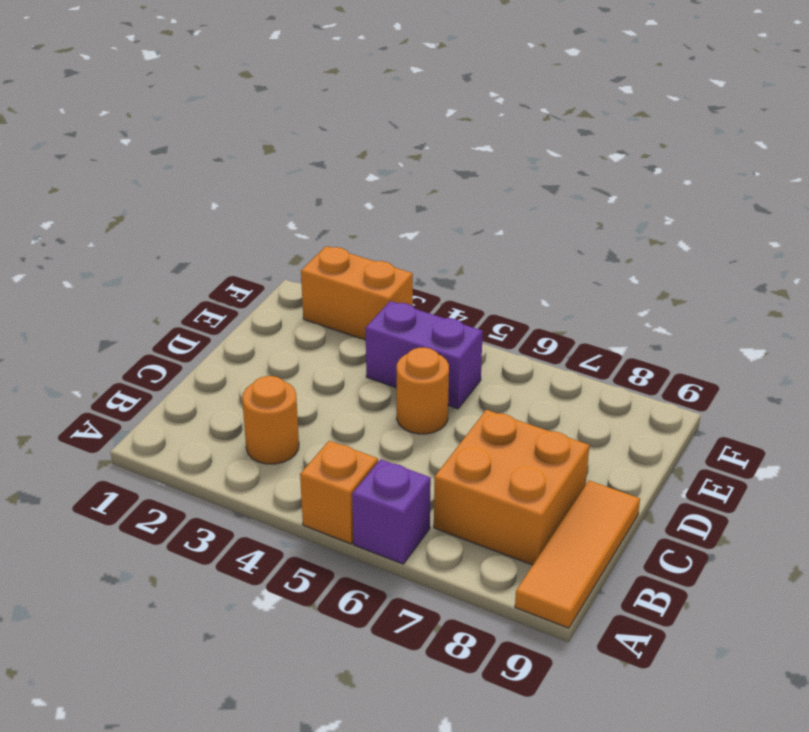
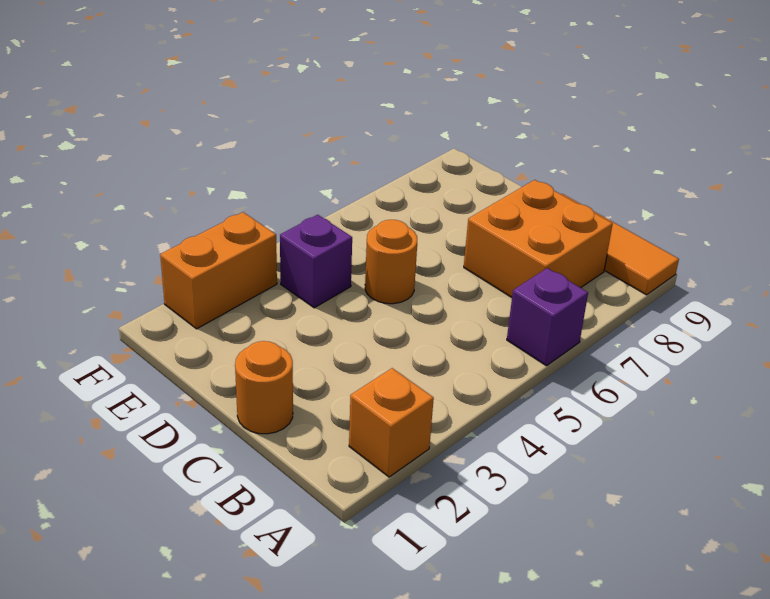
orange 1x1 brick [300,441,378,544] -> orange 1x1 brick moved to [349,368,434,477]
orange 1x1 round brick [242,376,299,464] -> orange 1x1 round brick moved to [235,341,293,434]
purple 1x2 brick [366,301,483,409] -> purple 1x1 brick [280,215,352,308]

